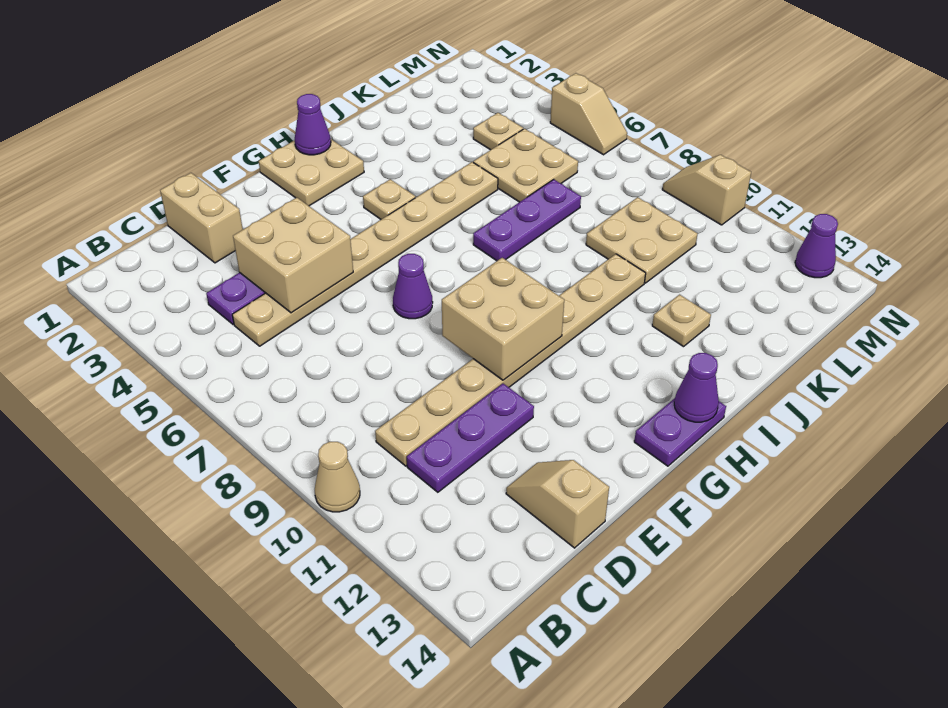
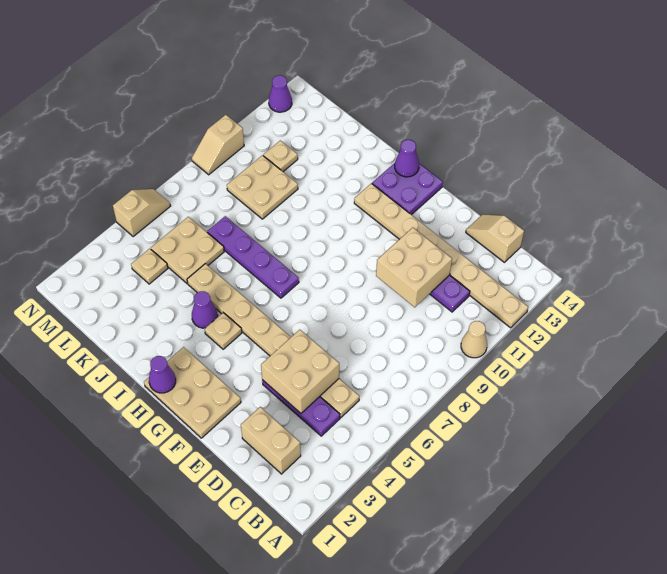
tan 1x8 plate [375,254,646,466] -> tan 1x8 plate moved to [354,183,528,328]
tan 1x2 brick [160,173,243,263] -> tan 1x2 brick turned to [241,407,301,474]
tan 1x2 slope [506,460,609,548] -> tan 1x2 slope turned to [466,214,524,262]
purple 1x1 cone [393,254,433,319] -> purple 1x1 cone moved to [192,291,218,328]
tan 2x2 brick [442,258,564,380] -> tan 2x2 brick moved to [376,228,452,307]
tan 2x2 plate [259,139,364,206] -> tan 2x3 plate [144,347,241,438]
purple 1x2 plate [634,398,726,466] -> purple 2x2 plate [372,163,443,215]
purple 1x3 plate [473,179,581,261] -> purple 1x4 plate [207,216,299,298]
tan 1x1 plate [652,295,711,347] -> tan 1x1 plate moved to [263,140,298,172]

